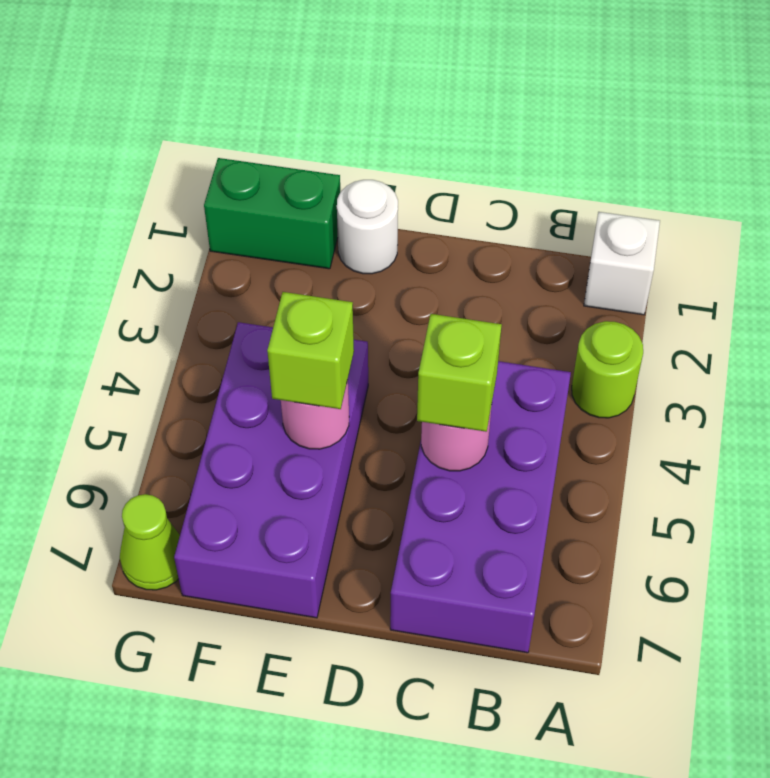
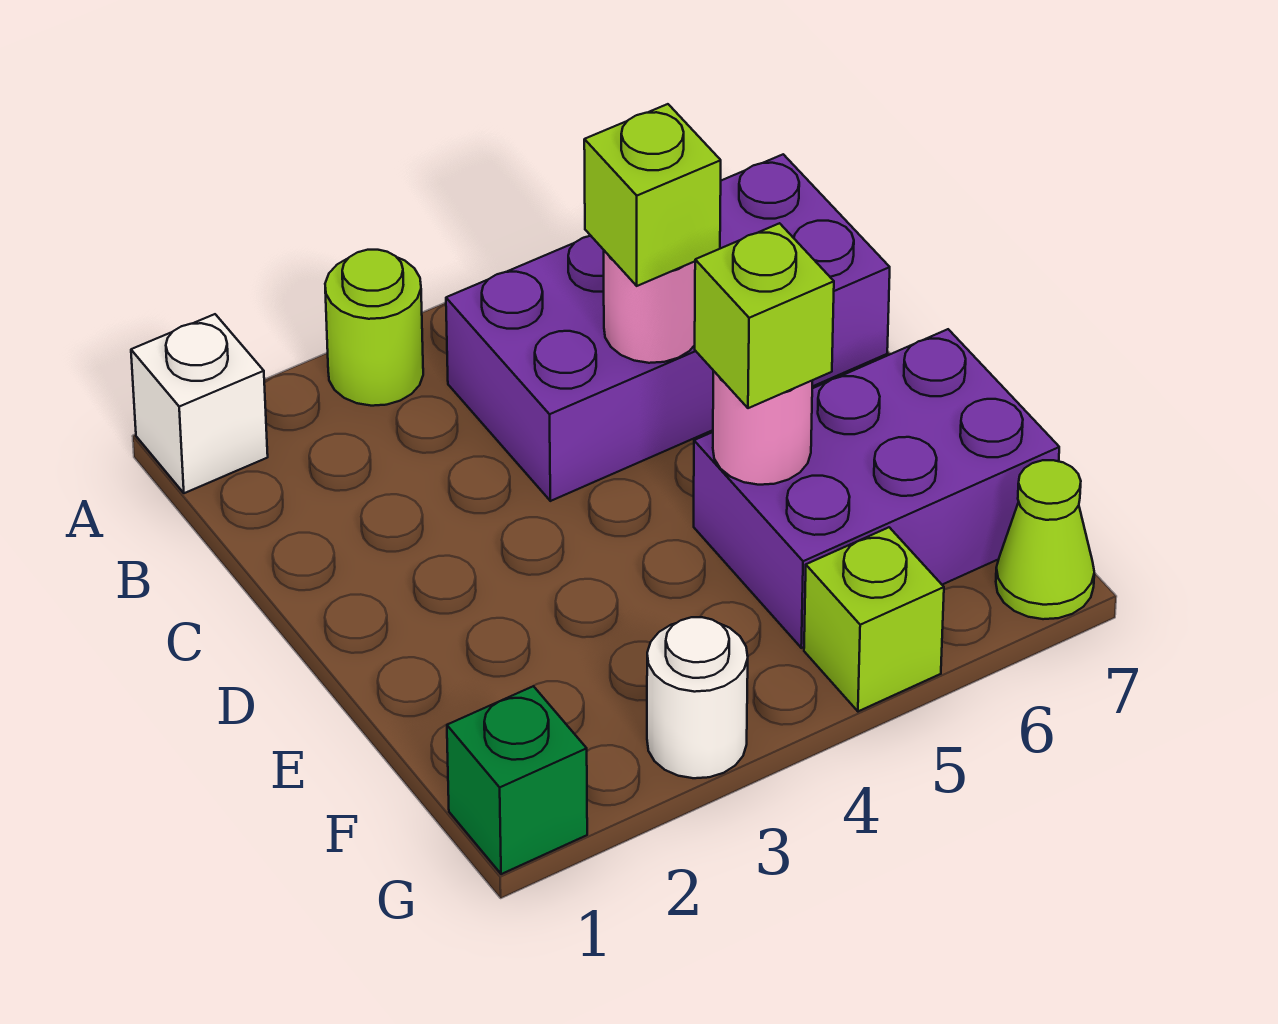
white 1x1 round brick [337,180,398,274] -> white 1x1 round brick moved to [647,617,748,778]
purple 2x4 brick [174,322,368,618] -> purple 2x3 brick [694,329,1059,648]
green 1x2 brick [204,158,340,269] -> green 1x1 brick [447,686,587,874]
none -> lime 1x1 brick [804,527,944,711]

